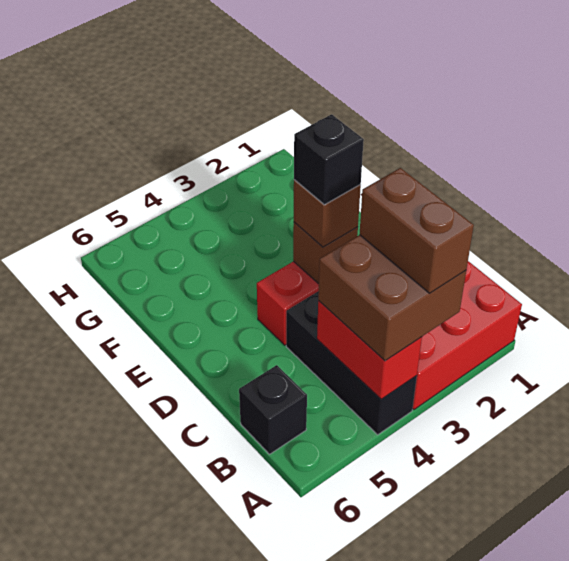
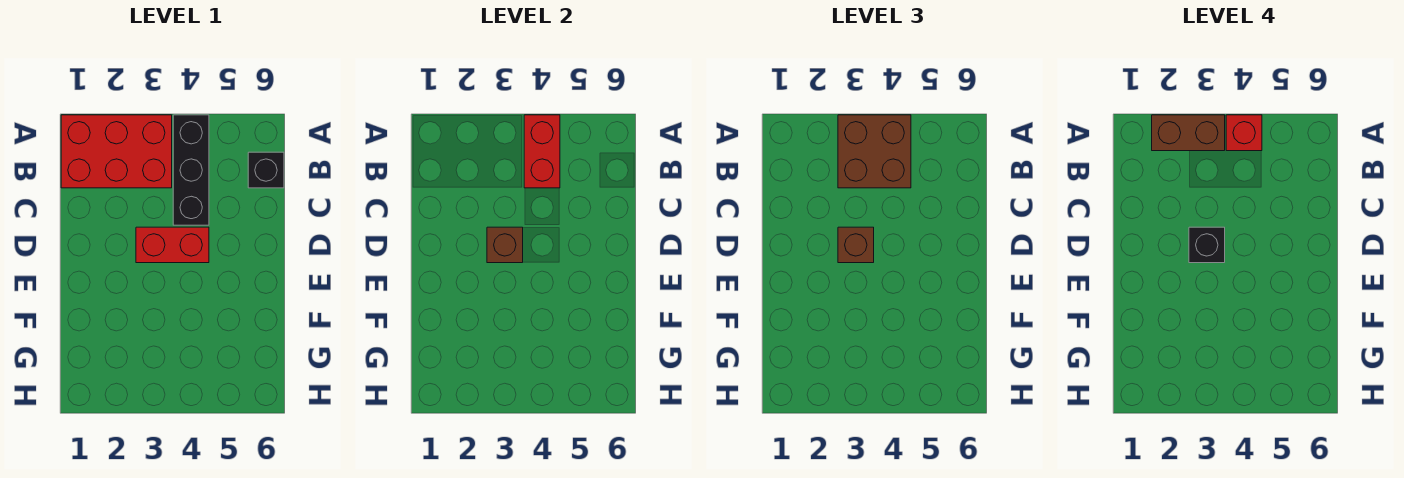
brown 1x2 brick [359,168,474,293] -> brown 1x2 brick turned to [1152,115,1225,151]
none -> red 1x1 brick [1226,115,1262,151]

